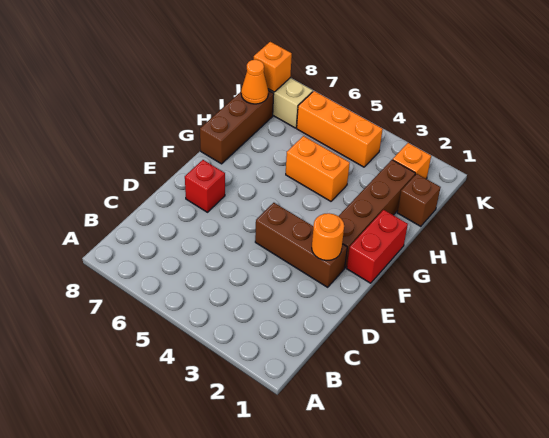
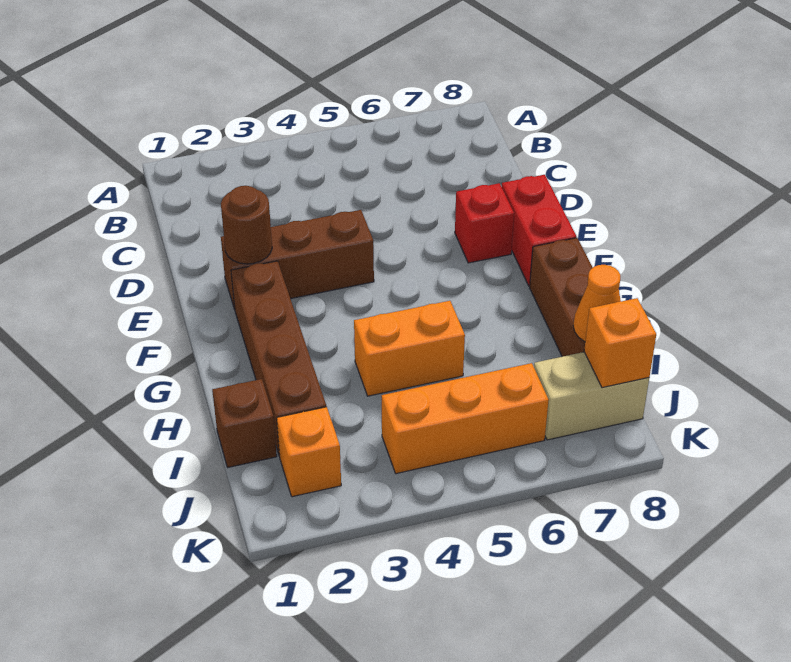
orange 1x1 round brick [312,213,344,260] -> brown 1x1 round brick [221,186,272,264]
red 1x2 brick [347,210,408,283] -> red 1x2 brick moved to [502,175,577,286]

